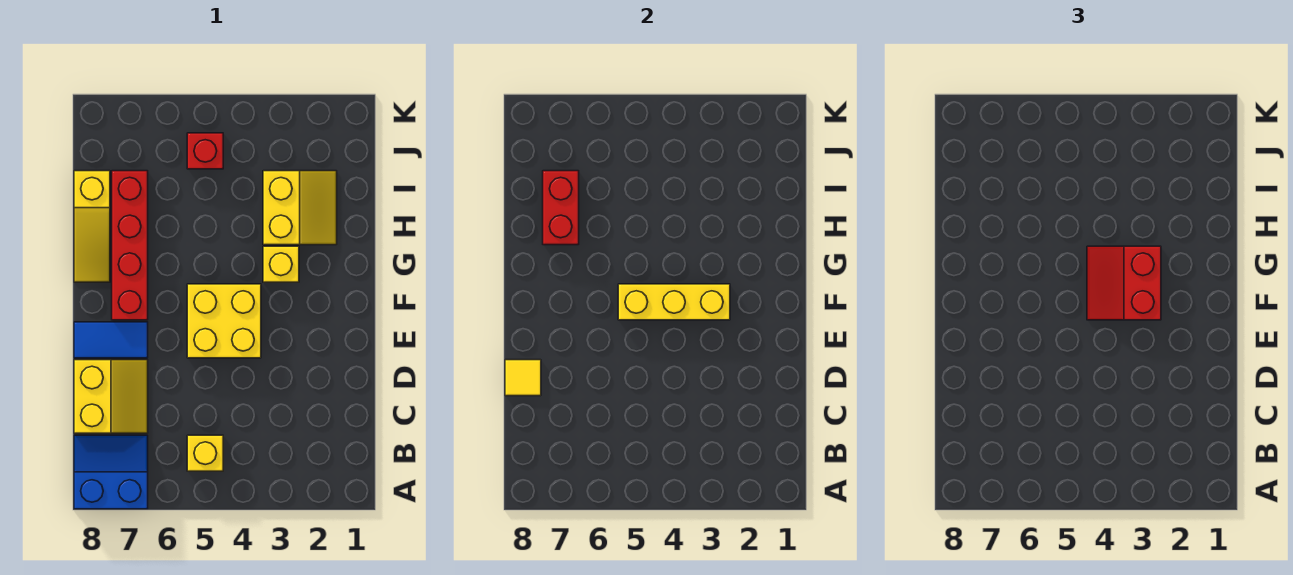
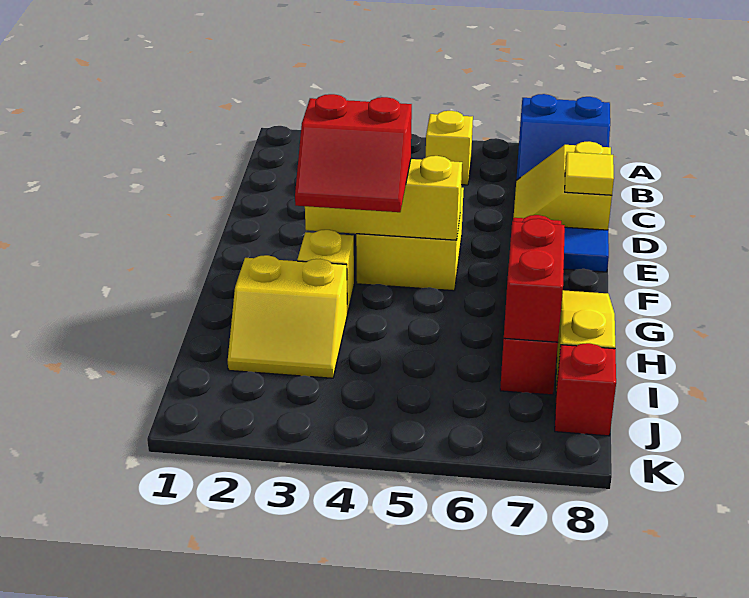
red 2x2 slope [1087,246,1161,320] -> red 2x2 slope turned to [295,94,412,212]
yellow 2x2 slope [263,171,337,245] -> yellow 2x2 slope turned to [228,255,347,378]
red 1x1 brick [187,133,223,169] -> red 1x1 brick moved to [555,343,616,436]

